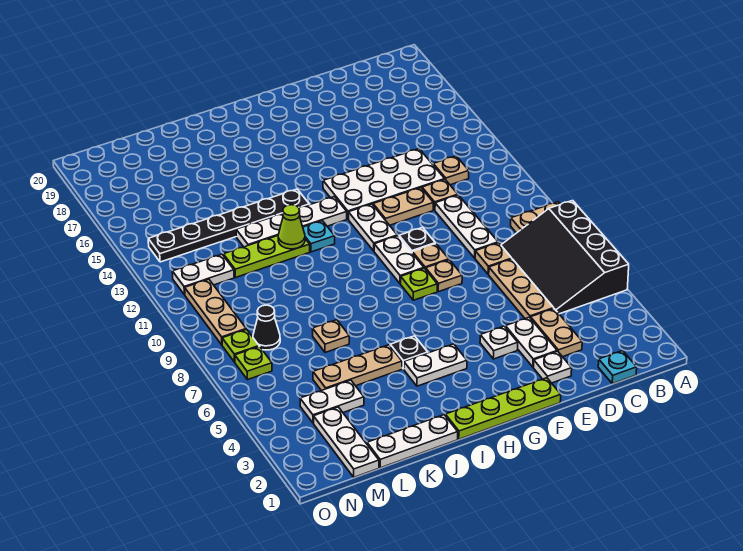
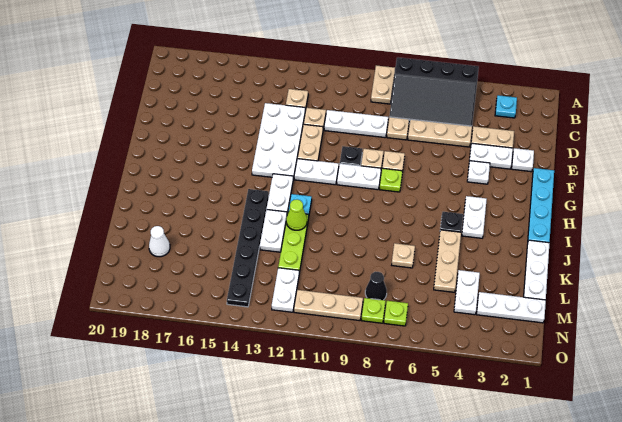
cyan 1x1 plate [598,351,637,384] -> cyan 1x1 plate moved to [495,95,517,118]
lime 1x4 plate [445,378,561,439] -> cyan 1x4 plate [528,168,554,243]
none -> white 1x1 cone [149,226,170,257]

